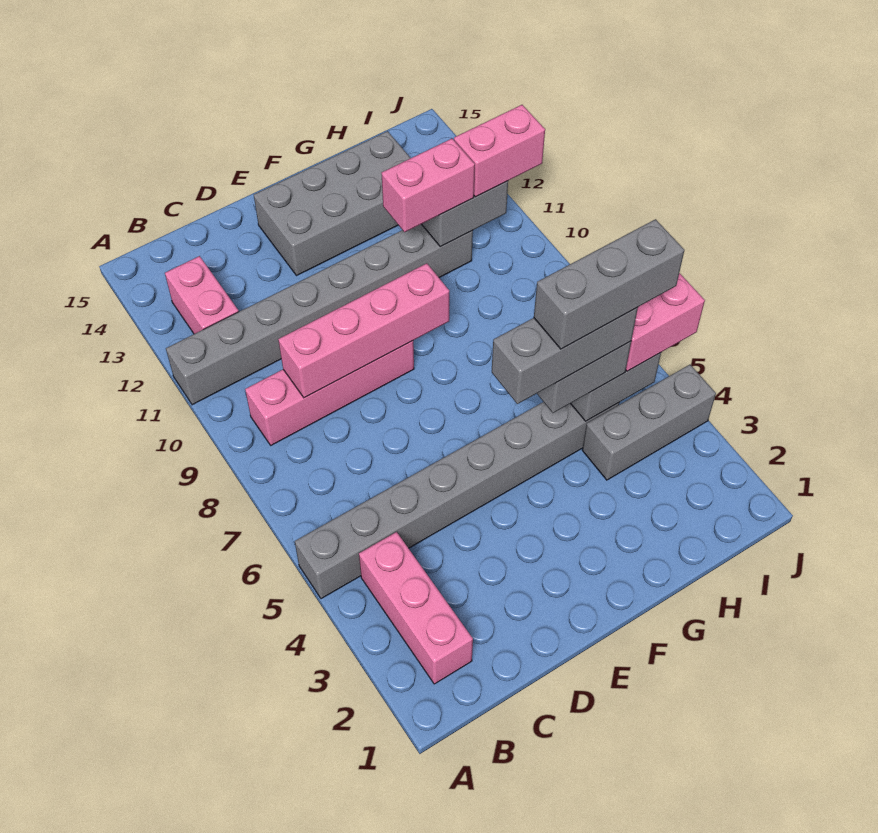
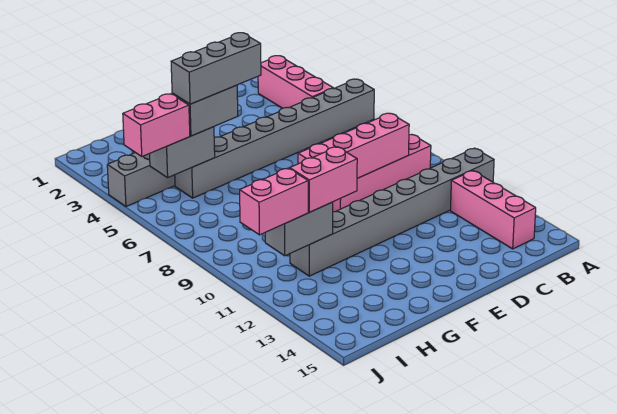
pink 1x2 brick [165,256,239,334] -> pink 1x3 brick [450,171,536,249]
grey 2x4 brick [254,131,410,276] -> none
grey 1x3 brick [534,219,684,349] -> none

